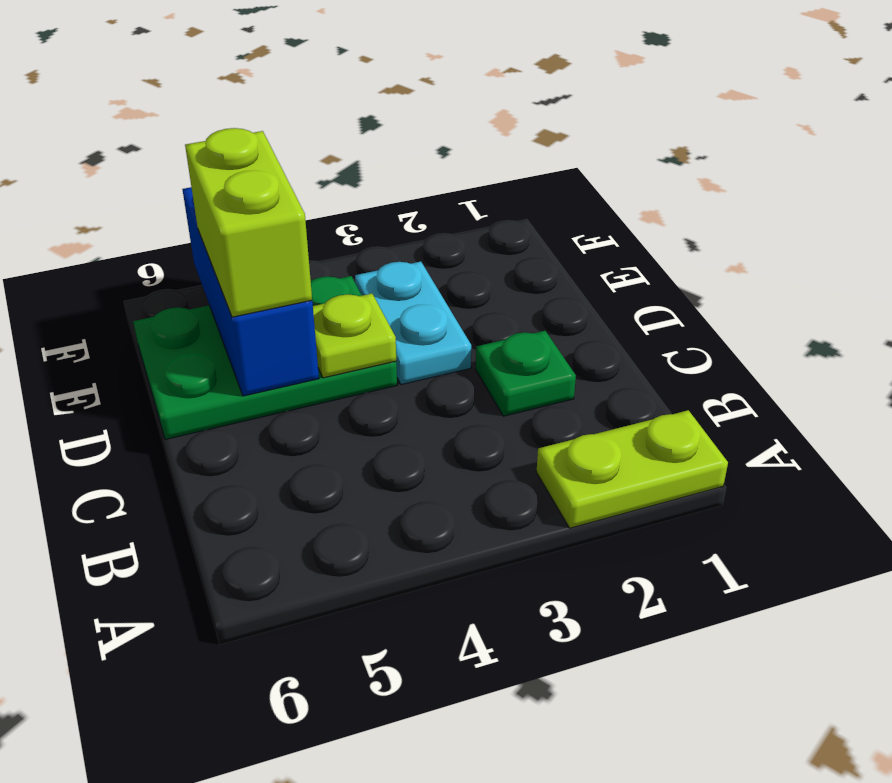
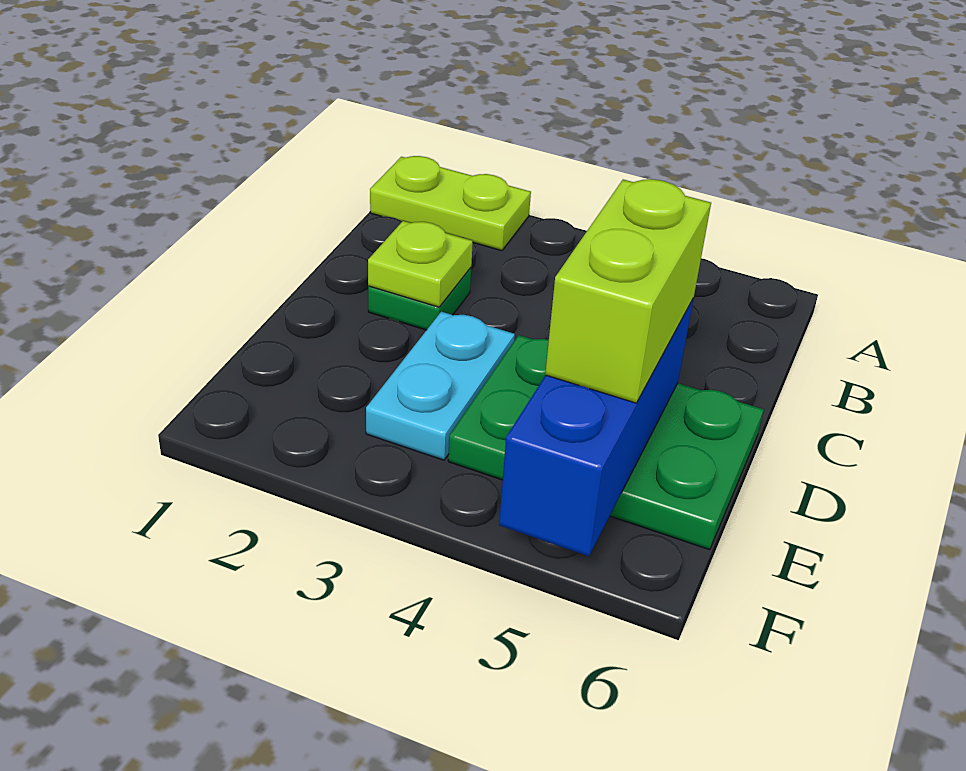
lime 1x1 plate [313,294,396,378] -> lime 1x1 plate moved to [368,221,473,307]

